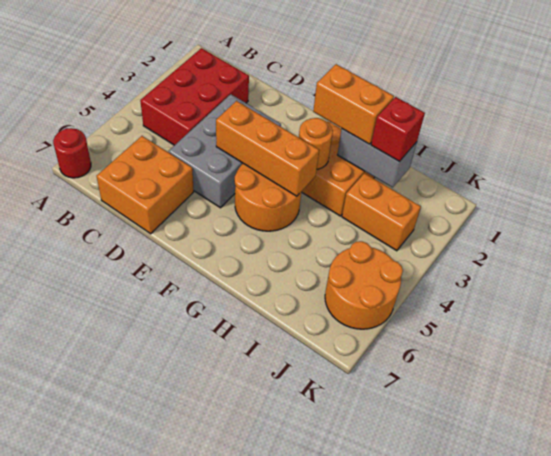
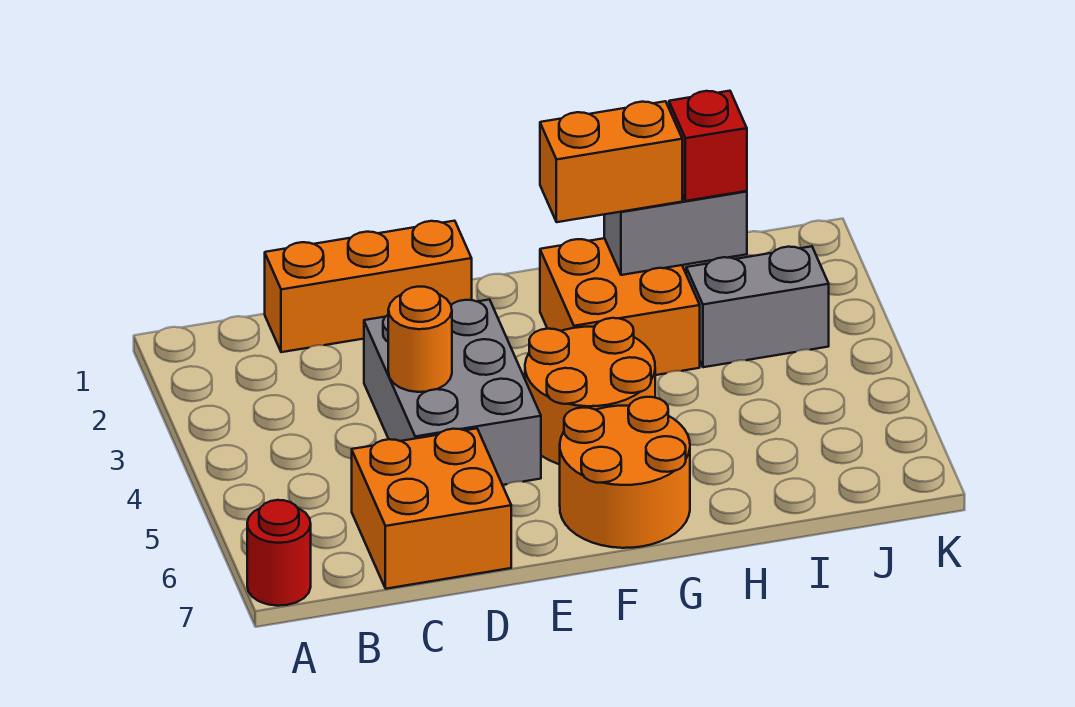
red 2x3 brick [140,48,249,145] -> none
orange 1x3 brick [216,101,319,196] -> orange 1x3 brick moved to [265,221,472,352]
orange 1x1 round brick [299,118,333,169] -> orange 1x1 round brick moved to [388,287,452,392]
orange 1x2 brick [342,173,421,251] -> grey 1x2 brick [686,246,829,367]
orange 2x2 round brick [325,241,403,329] -> orange 2x2 round brick moved to [560,397,690,548]

